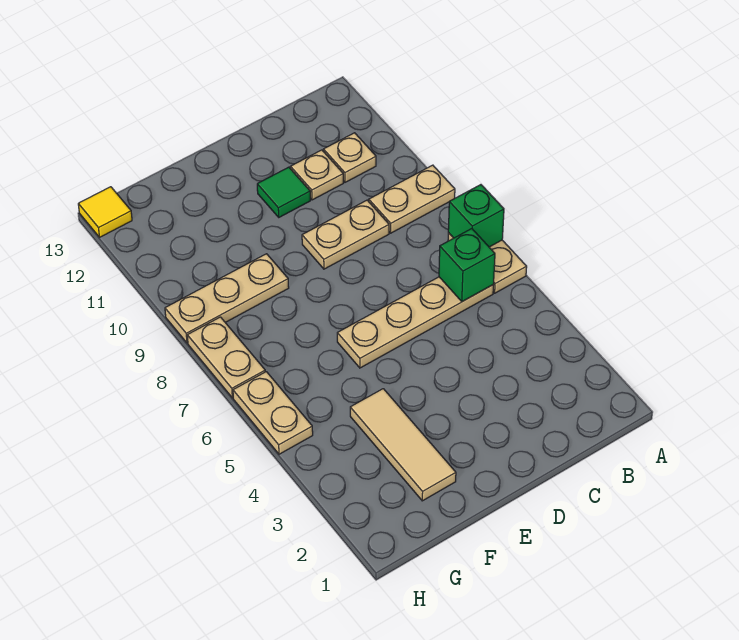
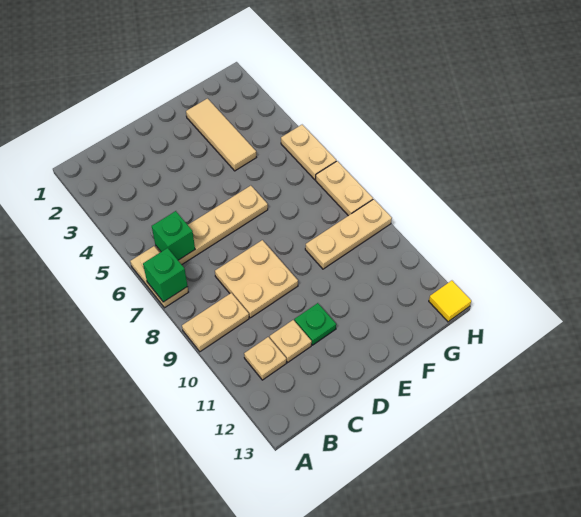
tan 1x2 plate [302,200,389,269] -> tan 2x2 plate [215,240,298,318]
green 1x1 tile [257,167,310,217] -> green 1x1 plate [294,303,336,345]

